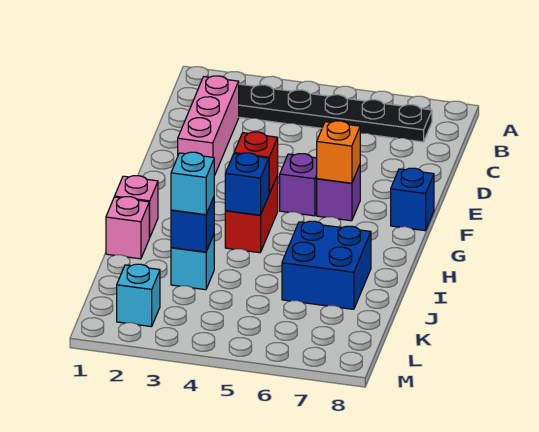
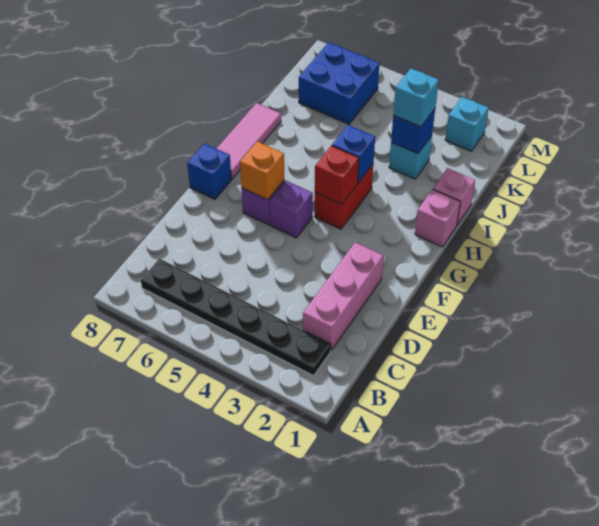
none -> pink 1x3 tile [216,103,281,179]
blue 2x2 brick [282,221,371,309] -> blue 2x2 brick moved to [299,42,379,124]

